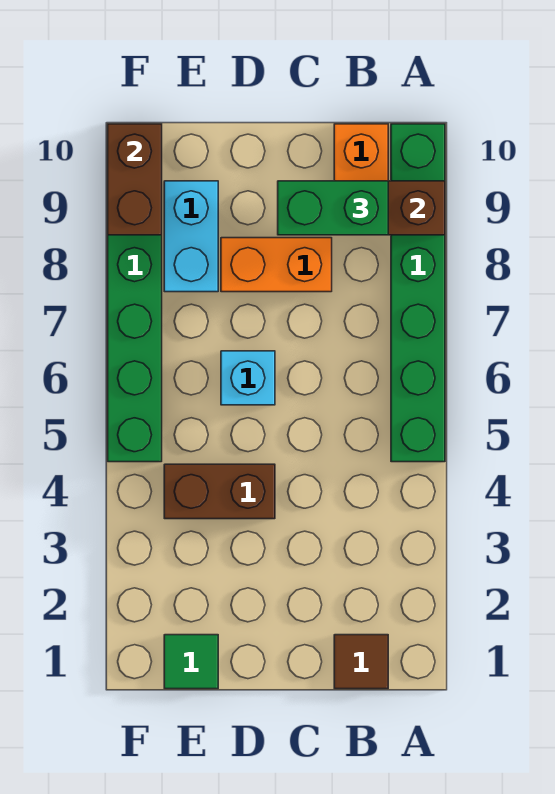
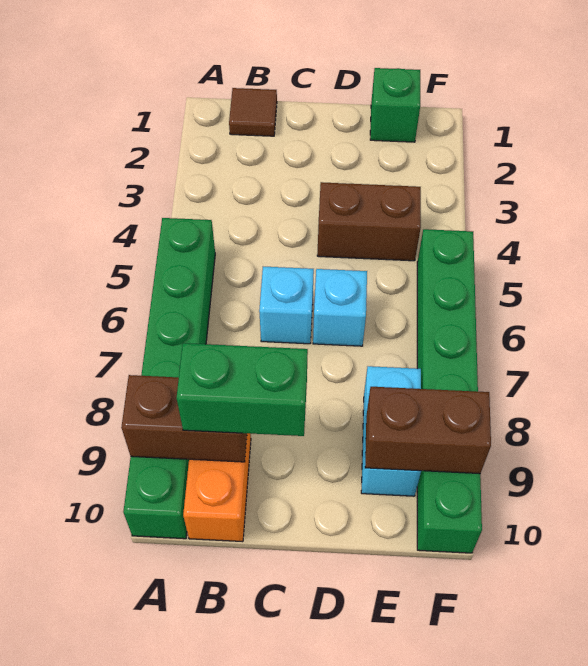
none -> cyan 1x1 brick [259,267,314,344]
orange 1x2 brick [221,238,332,292] -> none
green 1x1 tile [164,635,218,689] -> green 1x1 brick [370,68,420,142]
brown 1x2 brick [108,124,162,235] -> brown 1x2 brick turned to [365,387,491,474]

